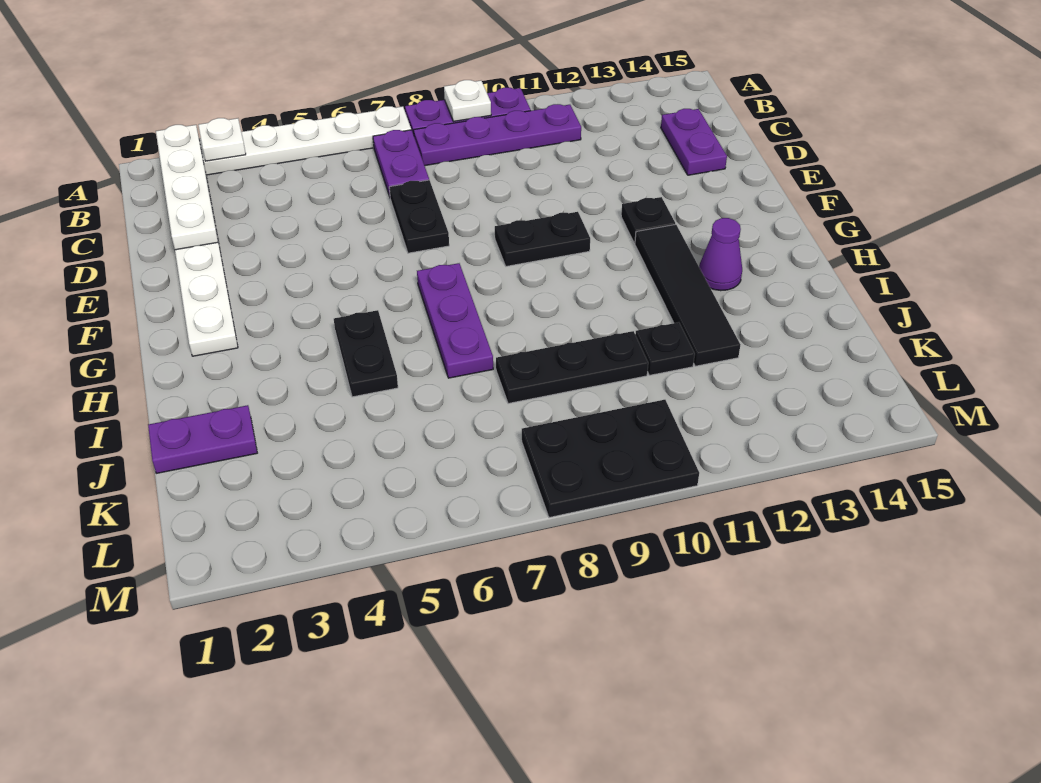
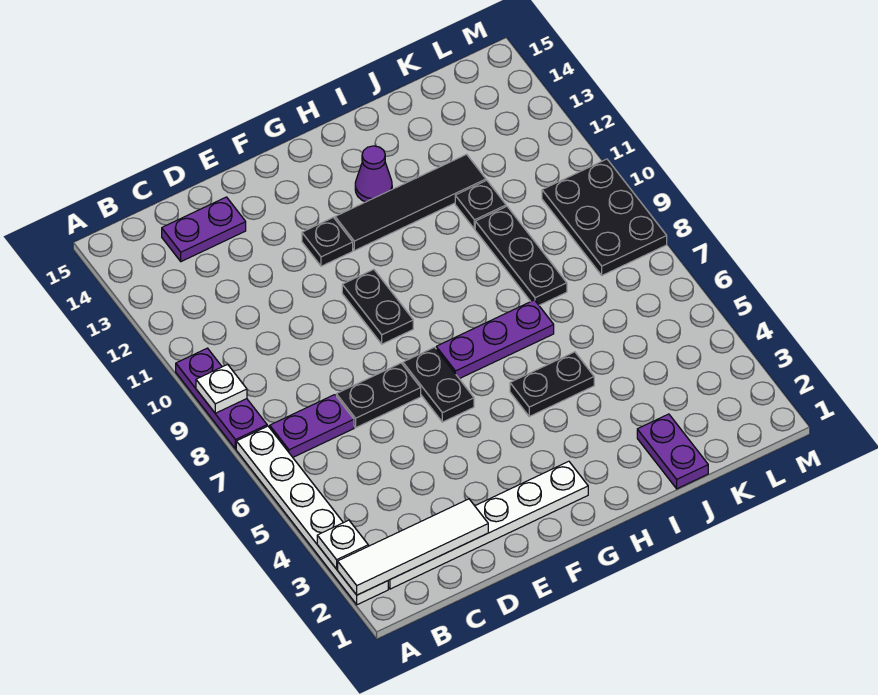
white 1x4 plate [156,125,218,250] -> white 1x4 tile [338,499,488,595]
purple 1x4 plate [414,104,581,166] -> none
none -> black 1x2 plate [403,347,474,422]

